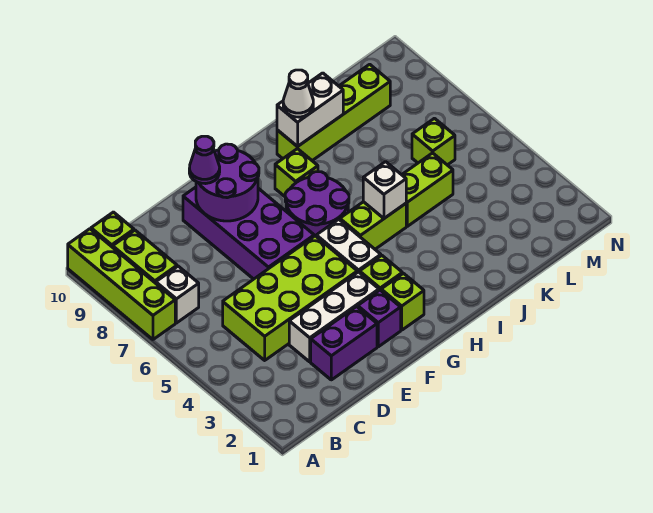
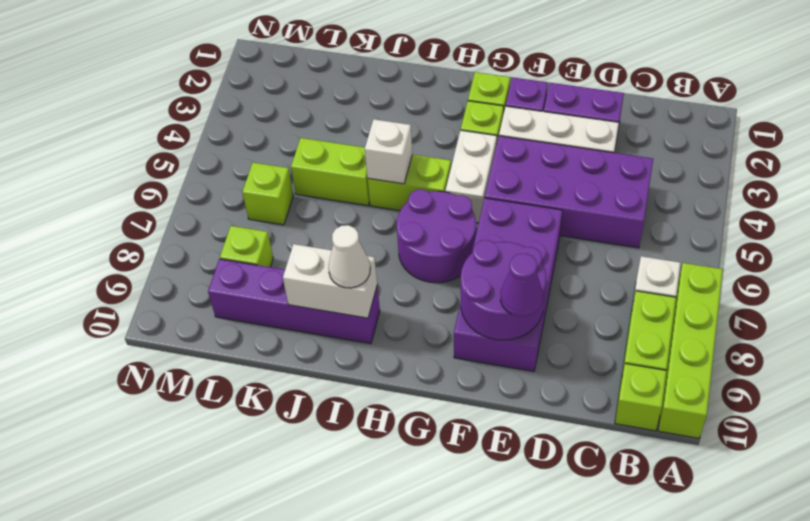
lime 2x4 brick [223,236,357,360] -> purple 2x4 brick [485,136,653,248]
lime 1x1 brick [275,149,318,196] -> lime 1x1 brick moved to [220,226,273,267]
lime 1x4 brick [277,64,390,161] -> purple 1x4 brick [208,259,380,344]

